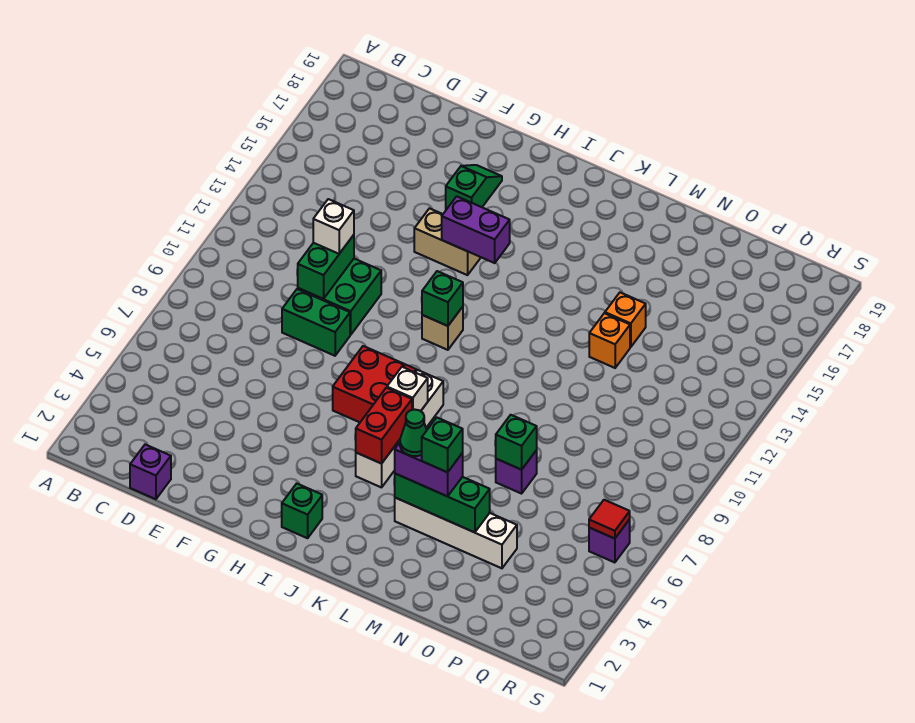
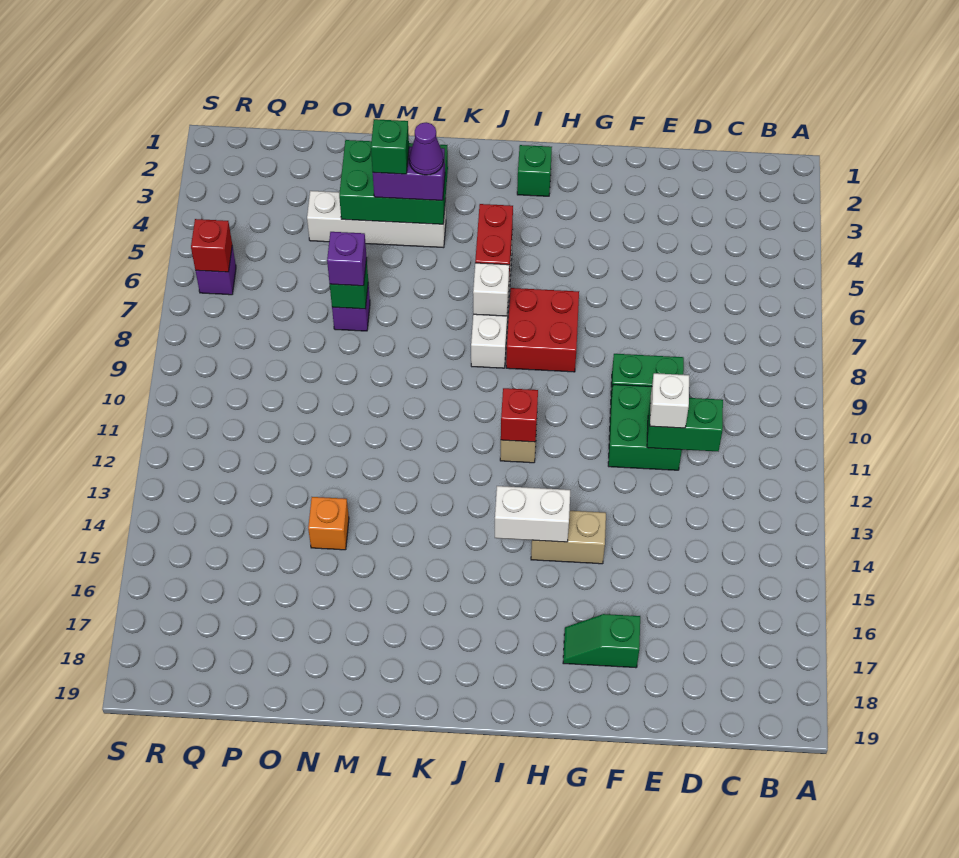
purple 1x1 brick [130,445,171,499] -> purple 1x1 brick moved to [327,232,367,286]
green 1x2 brick [298,235,354,299] -> green 1x2 brick turned to [647,398,723,451]
green 1x2 slope [446,165,502,210] -> green 1x2 slope turned to [563,614,640,668]
purple 1x2 brick [442,196,510,263] -> white 1x2 brick [495,486,570,542]
green 1x1 brick [422,271,463,326] -> red 1x1 brick [501,388,538,442]
green 1x3 brick [395,474,490,533] -> green 2x3 brick [339,140,448,224]
green 1x1 cone [400,410,427,456] -> purple 1x1 cone [409,122,443,175]
orange 1x1 brick [589,313,630,368] -> none
red 1x1 tile [589,500,630,539] -> red 1x1 brick [191,219,232,272]

